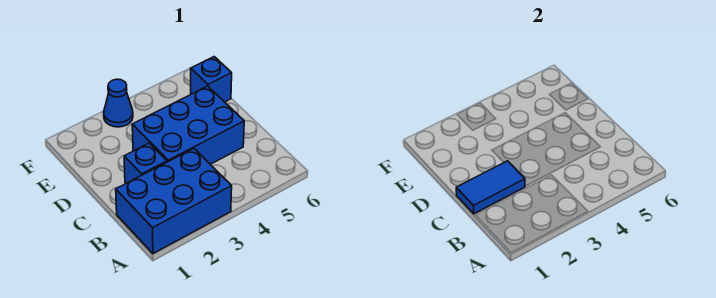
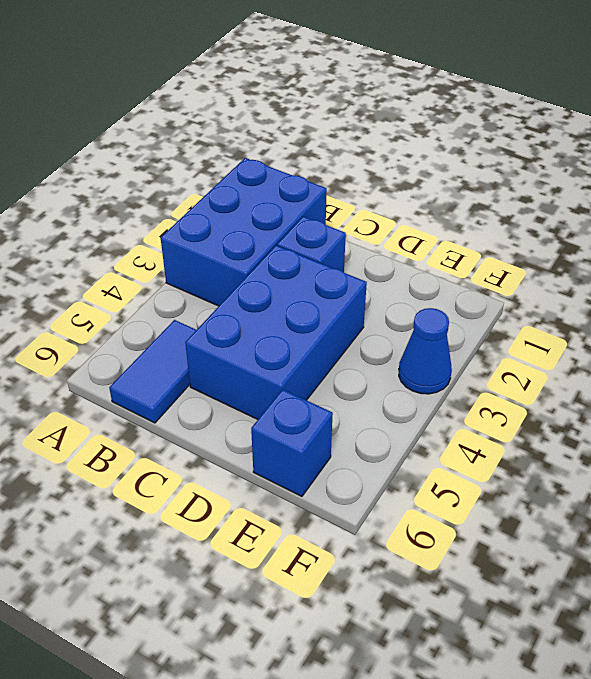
blue 1x2 tile [456,161,525,214] -> blue 1x2 tile moved to [109,320,196,423]

